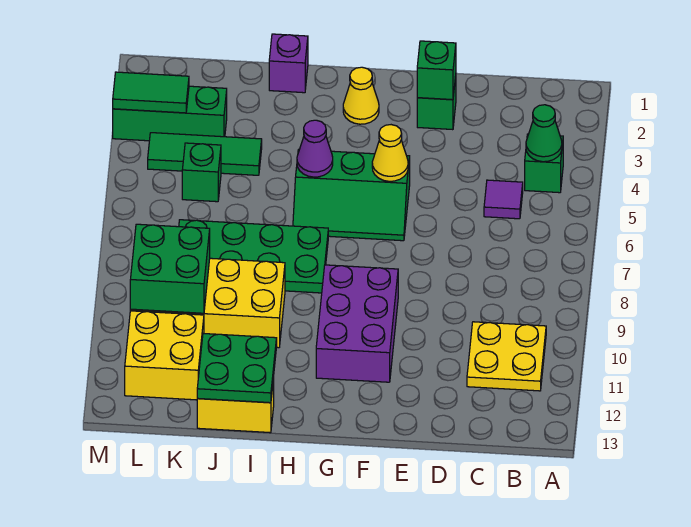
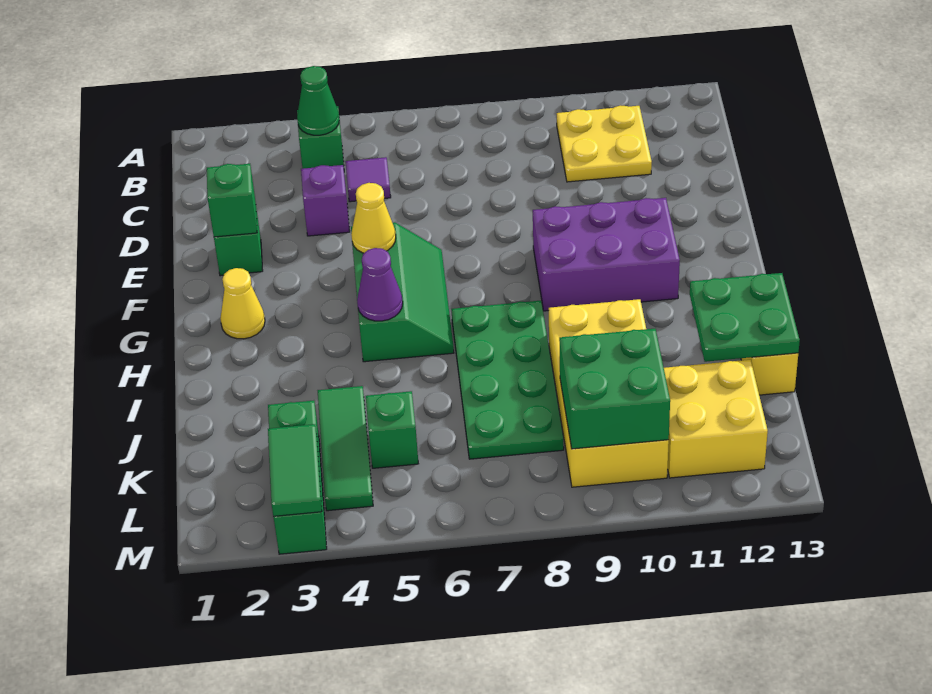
purple 1x1 brick [269,34,308,93] -> purple 1x1 brick moved to [301,165,350,236]

